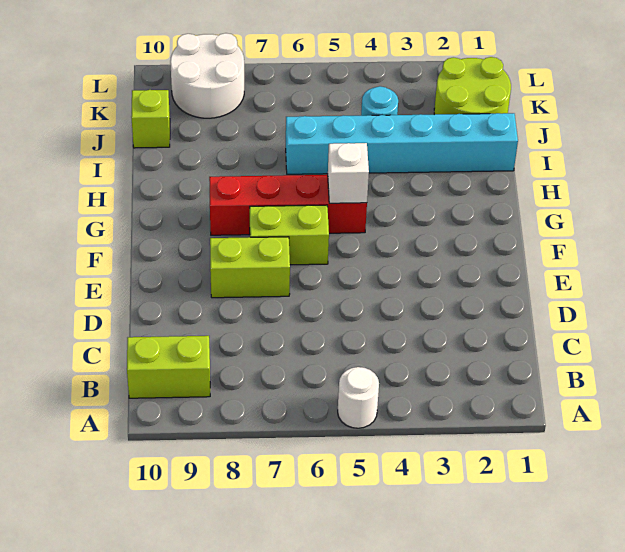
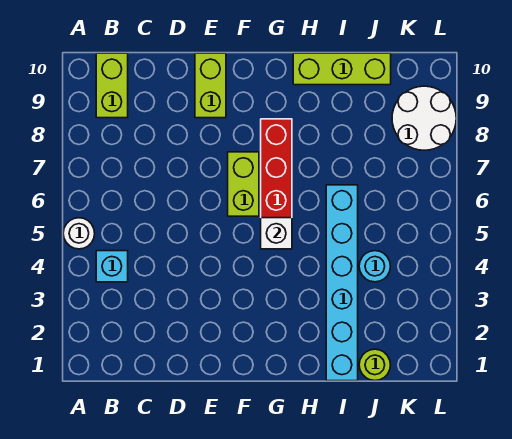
none -> cyan 1x1 brick [96,251,128,282]
lime 1x2 brick [210,237,290,298] -> lime 1x2 brick moved to [195,53,226,118]
lime 2x2 round brick [434,57,511,115] -> lime 1x1 round brick [359,349,390,381]
lime 1x1 brick [131,90,170,148] -> lime 1x3 brick [293,53,391,85]

